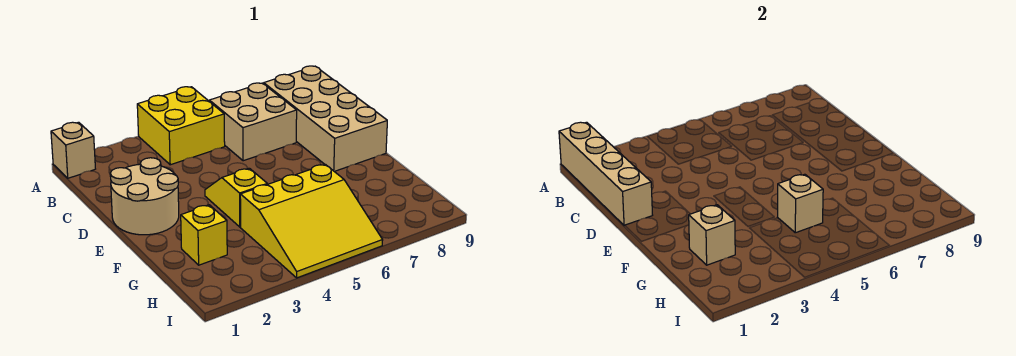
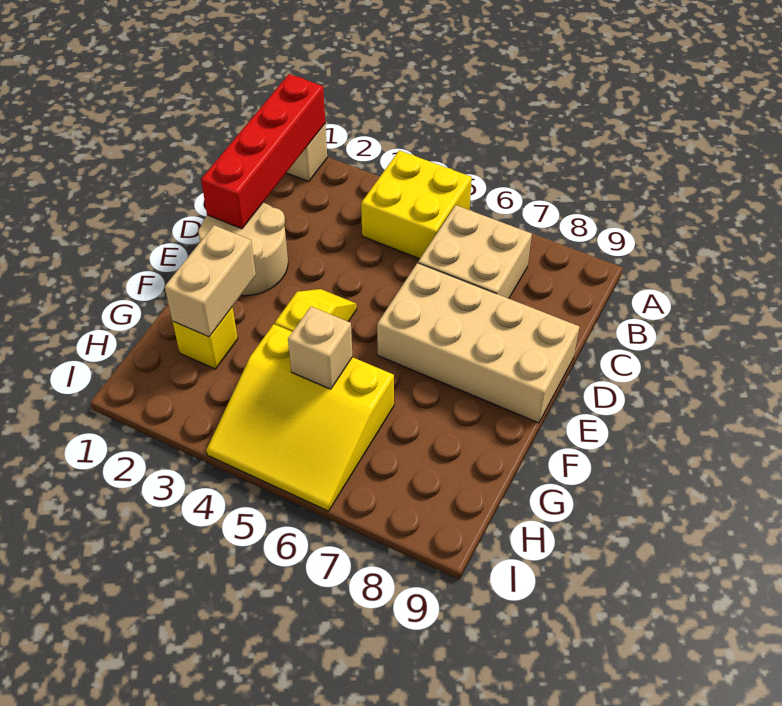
tan 1x4 brick [559,122,652,226] -> red 1x4 brick [201,74,325,229]
tan 2x4 brick [264,66,387,171] -> tan 2x4 brick turned to [377,263,579,423]
tan 1x1 brick [689,205,735,265] -> tan 1x2 brick [165,225,256,337]

